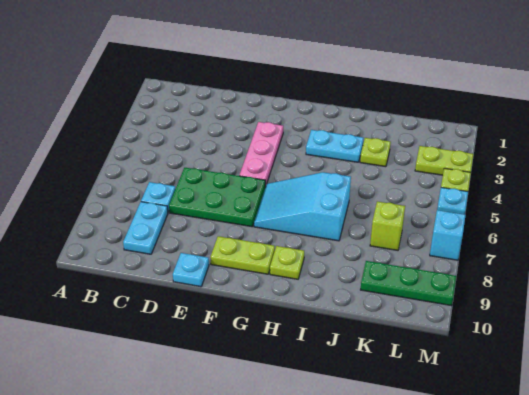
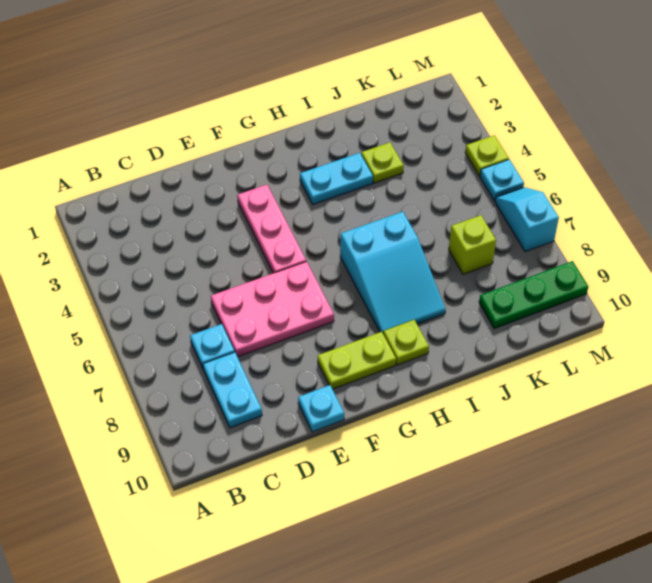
green 2x3 plate [169,168,265,227] -> pink 2x3 plate [211,261,334,357]
cyan 2x3 slope [254,172,351,241] -> cyan 2x3 slope turned to [340,212,446,332]
lime 1x2 plate [415,146,473,175] -> none

